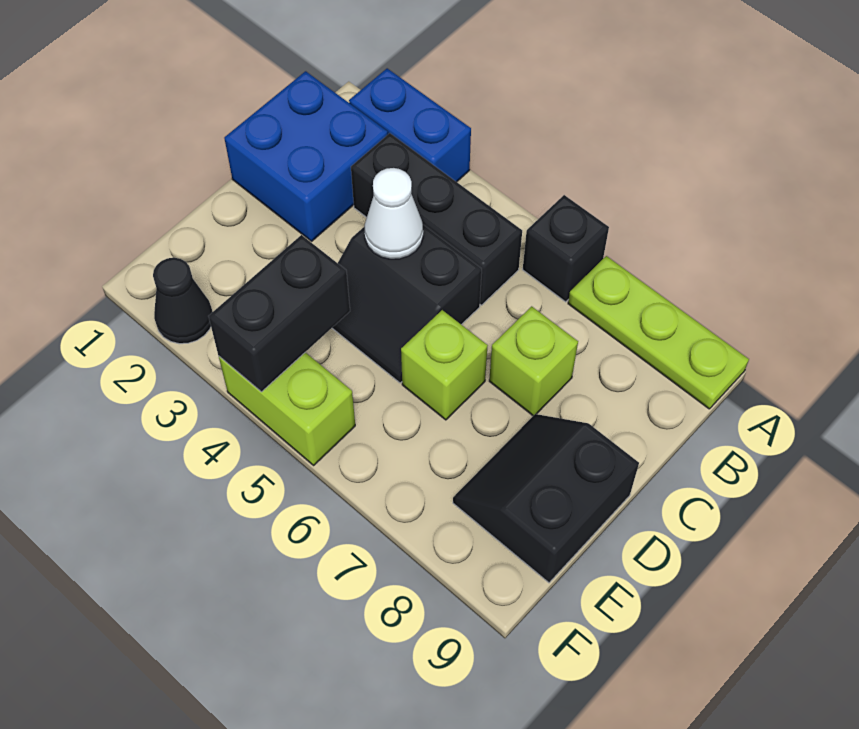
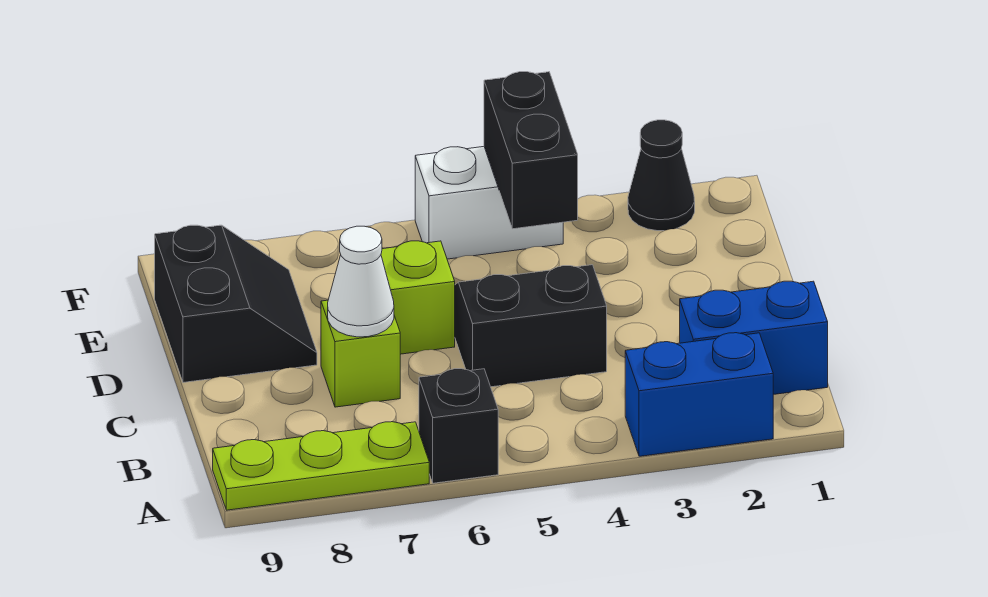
blue 2x2 brick [224,71,388,241] -> blue 1x2 brick [680,281,828,395]
black 1x3 brick [351,133,522,305] -> none
white 1x1 cone [365,168,423,259] -> white 1x1 cone moved to [328,226,394,337]
lime 1x2 brick [219,352,355,465] -> white 1x2 brick [415,147,563,259]

